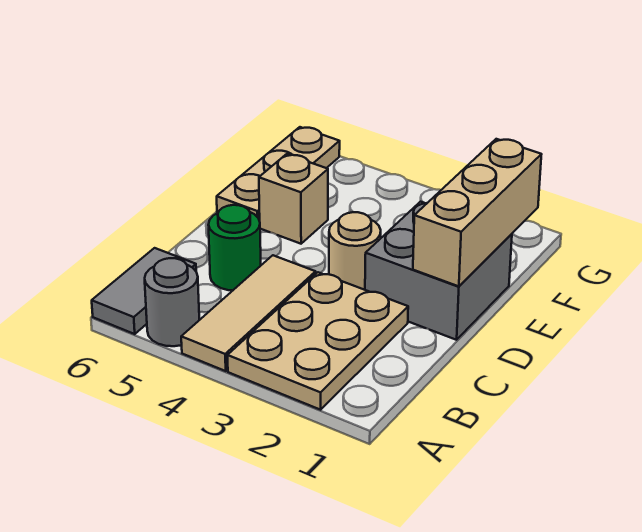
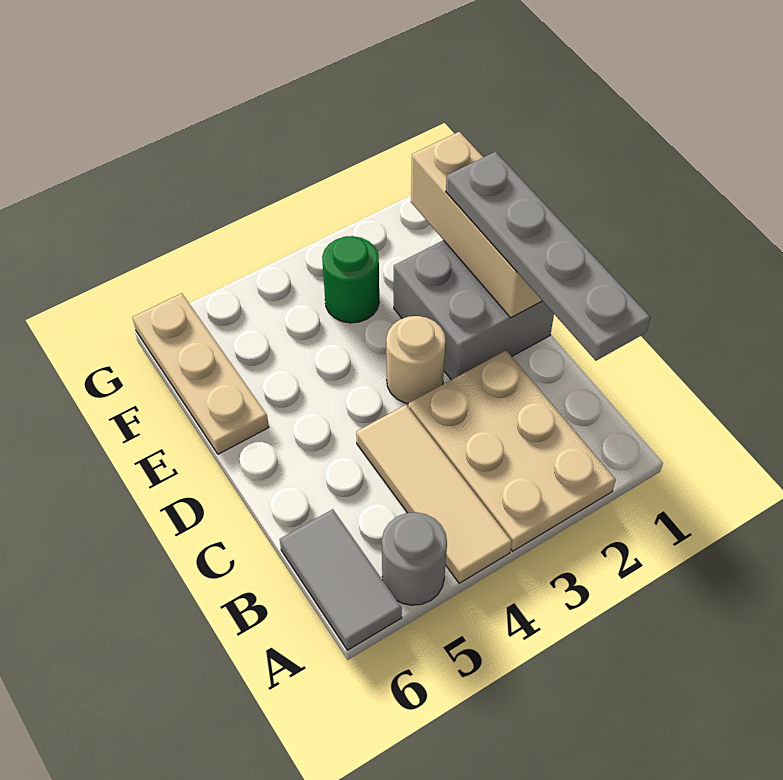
none -> grey 1x4 plate [446,152,650,361]
green 1x1 round brick [208,205,261,291] -> green 1x1 round brick moved to [322,236,379,323]
tan 1x1 brick [259,154,328,244] -> none

